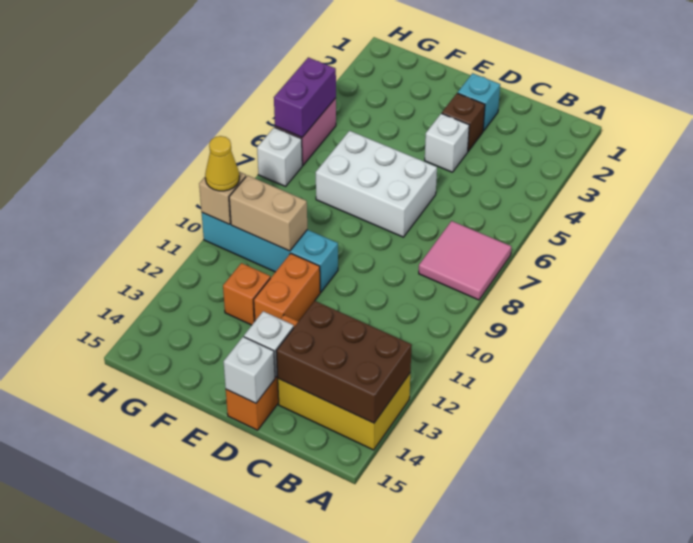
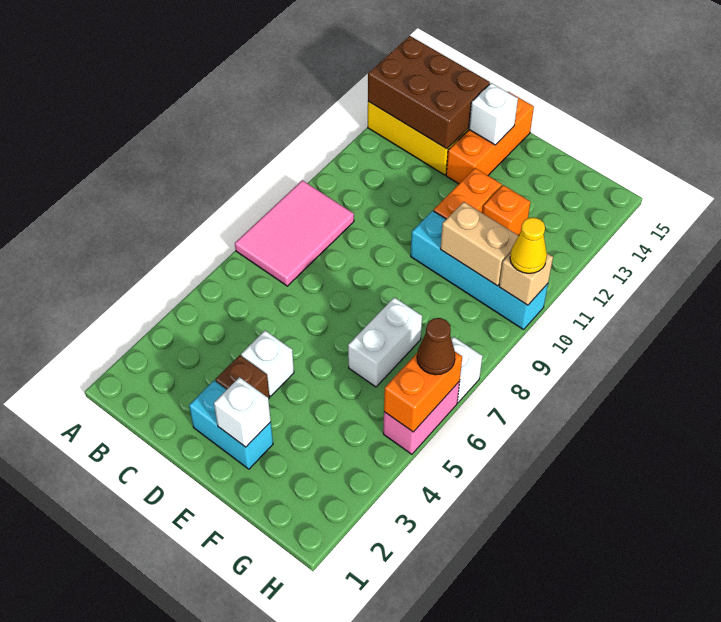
pink 2x2 tile [419,221,511,300] -> pink 2x3 tile [235,180,354,286]
cyan 1x1 brick [458,73,500,131] -> cyan 1x2 brick [189,381,273,469]
white 2x3 brick [316,131,437,237] -> white 1x2 brick [348,297,422,387]
white 1x1 brick [224,337,275,403] -> white 1x1 brick moved to [214,377,271,447]
purple 1x2 brick [274,57,336,137] -> orange 1x2 brick [384,352,462,432]
none -> brown 1x1 cone [417,318,455,375]

